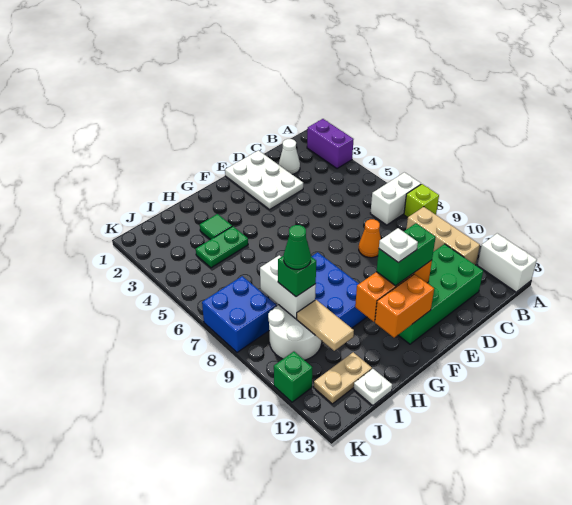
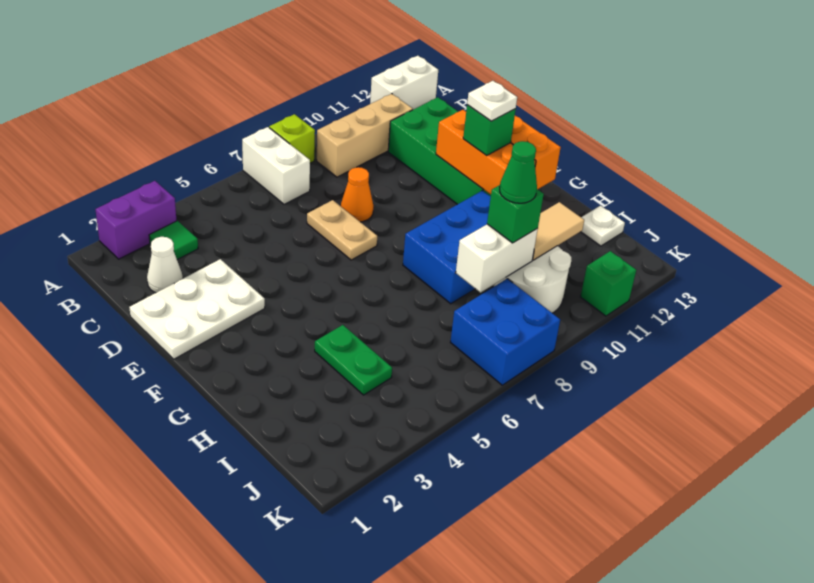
green 1x2 brick [376,223,436,286] -> green 1x1 brick [463,105,516,156]
green 1x1 tile [200,214,232,240] -> green 1x1 tile moved to [149,221,198,260]
tan 1x2 plate [314,352,372,404] -> tan 1x2 plate moved to [307,200,377,260]

